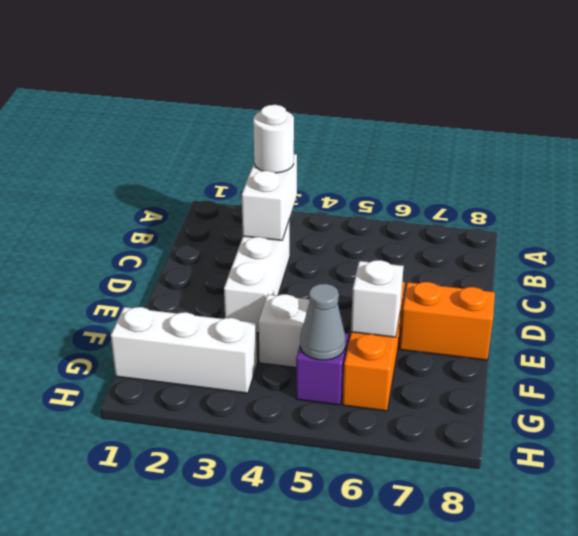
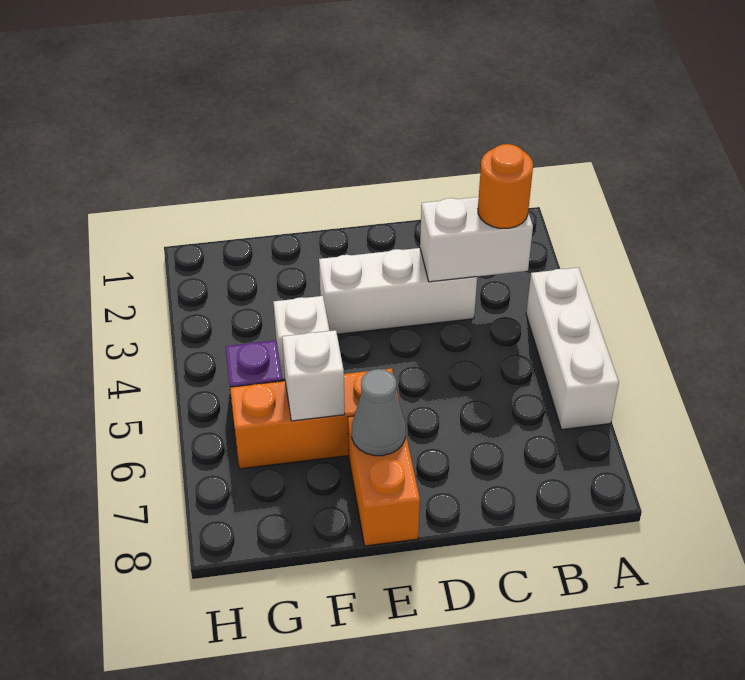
white 1x1 round brick [253,105,294,173] -> orange 1x1 round brick [478,144,533,228]
white 1x3 brick [111,307,257,393] -> white 1x3 brick moved to [526,268,619,430]
grey 1x1 cone [300,284,345,360] -> grey 1x1 cone moved to [352,369,406,456]

